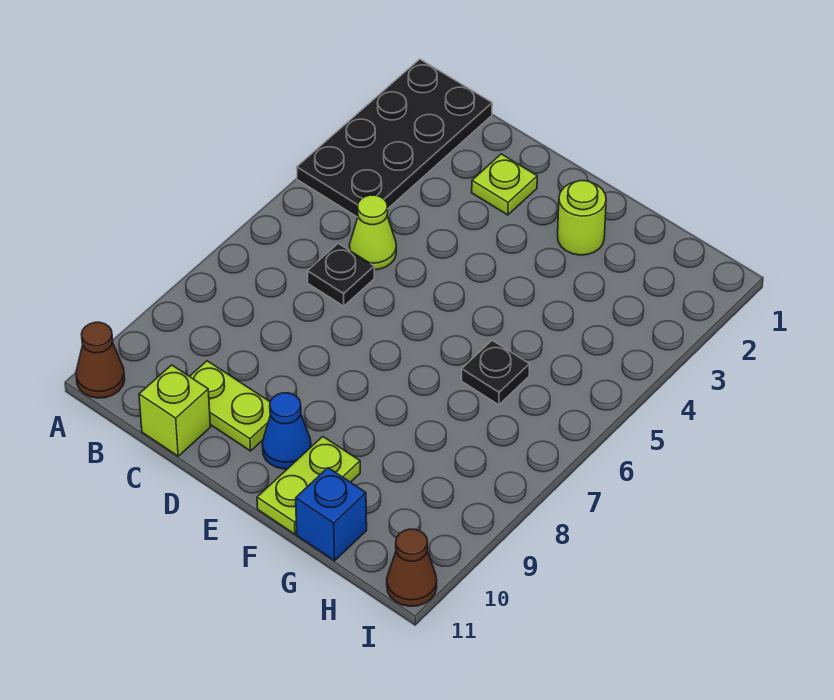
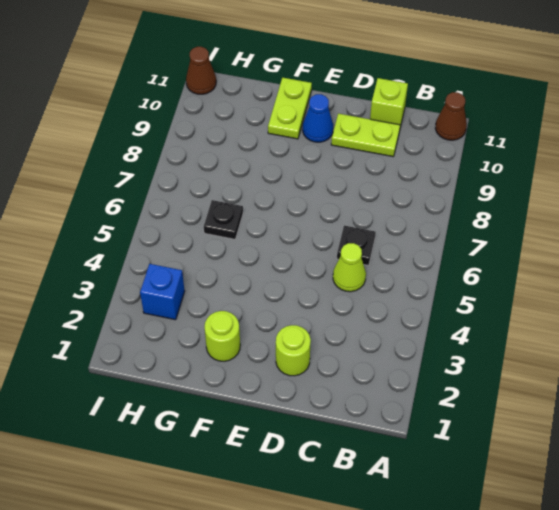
black 2x4 plate [297,59,492,217] -> none
lime 1x1 plate [472,154,537,215] -> lime 1x1 round brick [276,325,311,376]
blue 1x1 brick [296,468,367,561] -> blue 1x1 brick moved to [140,264,185,320]

